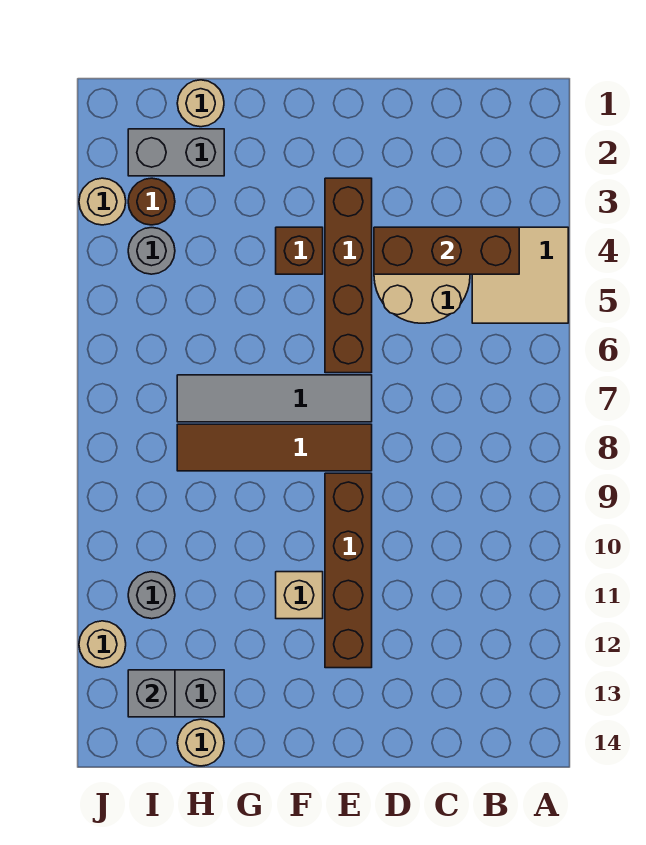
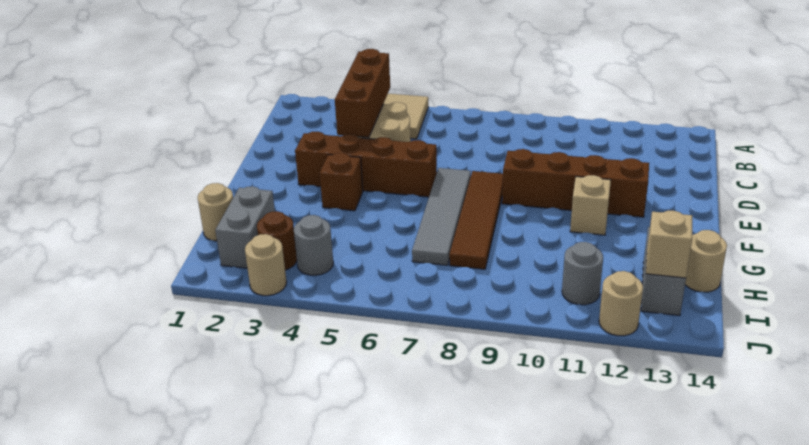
grey 1x1 brick [128,670,175,717] -> tan 1x1 brick [646,211,692,278]

